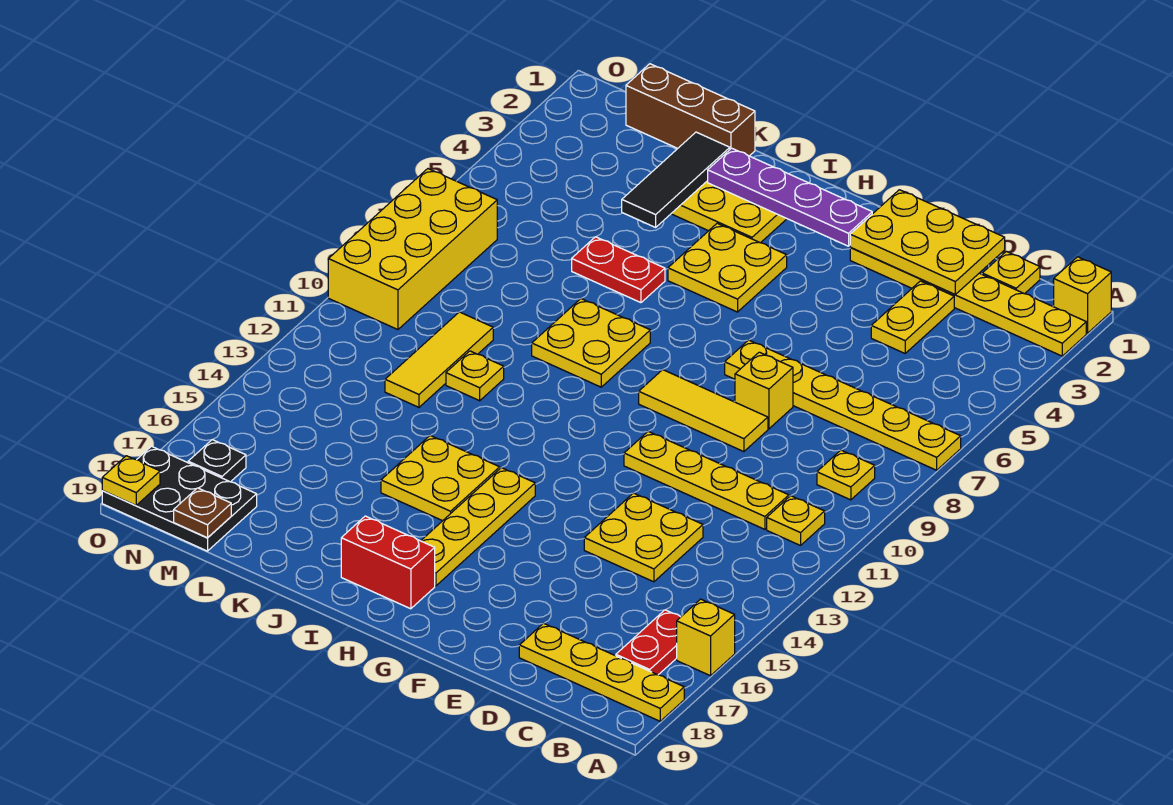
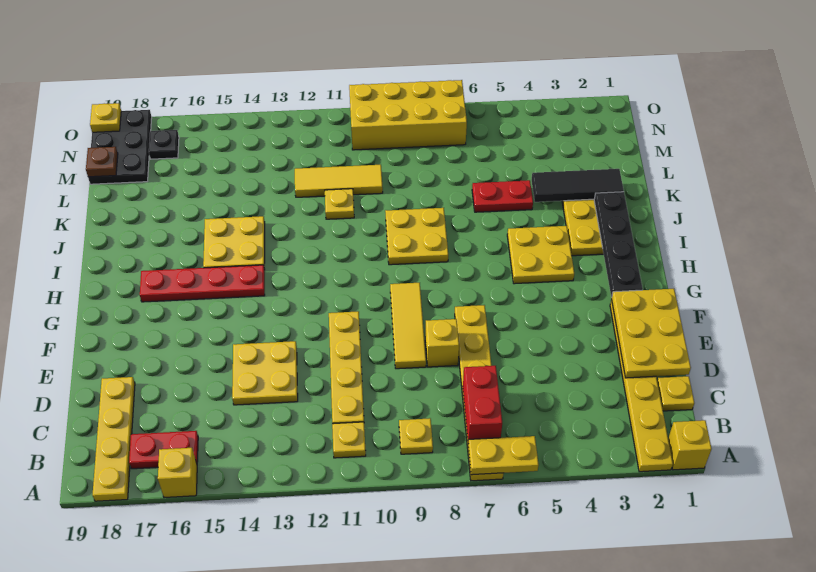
yellow 1x2 plate [871,281,954,353] -> yellow 1x2 plate moved to [468,436,539,475]
purple 1x4 plate [708,148,872,246] -> black 1x4 plate [594,192,643,297]
yellow 1x4 plate [421,468,535,586] -> red 1x4 plate [140,265,265,302]
red 1x2 brick [341,516,435,609] -> red 1x2 brick moved to [463,366,502,443]
red 1x2 plate [572,237,665,303] -> red 1x2 plate turned to [472,180,533,212]
brown 1x3 brick [626,64,755,156] -> none

